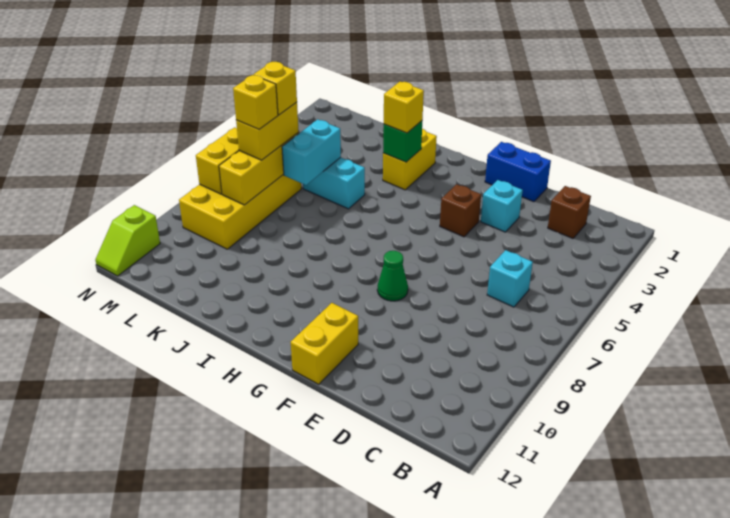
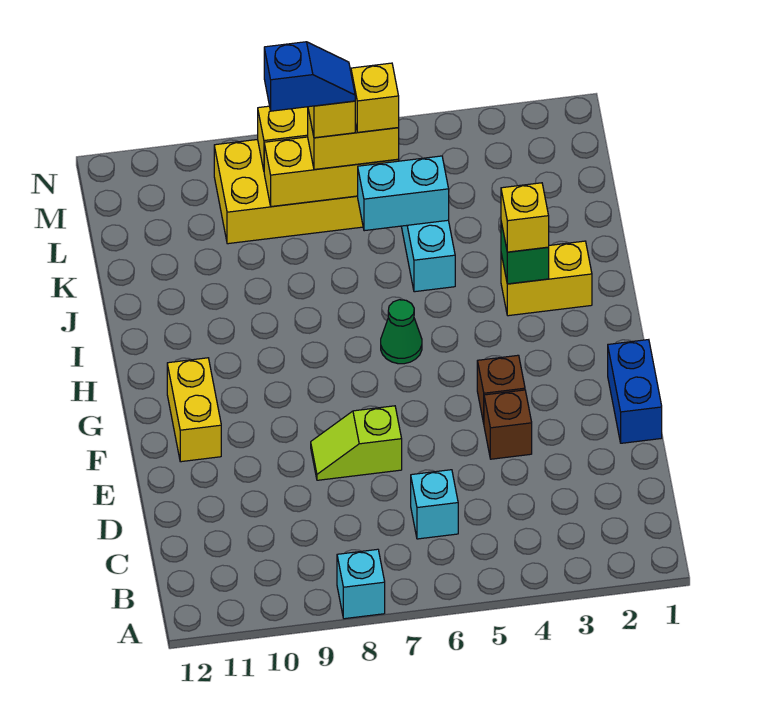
brown 1x1 brick [548,186,591,238] -> brown 1x1 brick moved to [484,390,532,459]
cyan 1x1 brick [481,180,523,232] -> cyan 1x1 brick moved to [337,549,385,619]
green 1x1 cone [377,251,408,301] -> green 1x1 cone moved to [381,300,422,364]
yellow 1x2 brick [291,303,358,384] -> yellow 1x2 brick turned to [167,358,221,462]
none -> blue 1x2 slope [264,42,355,111]
lime 1x2 slope [95,205,160,276] -> lime 1x2 slope moved to [311,406,402,480]

